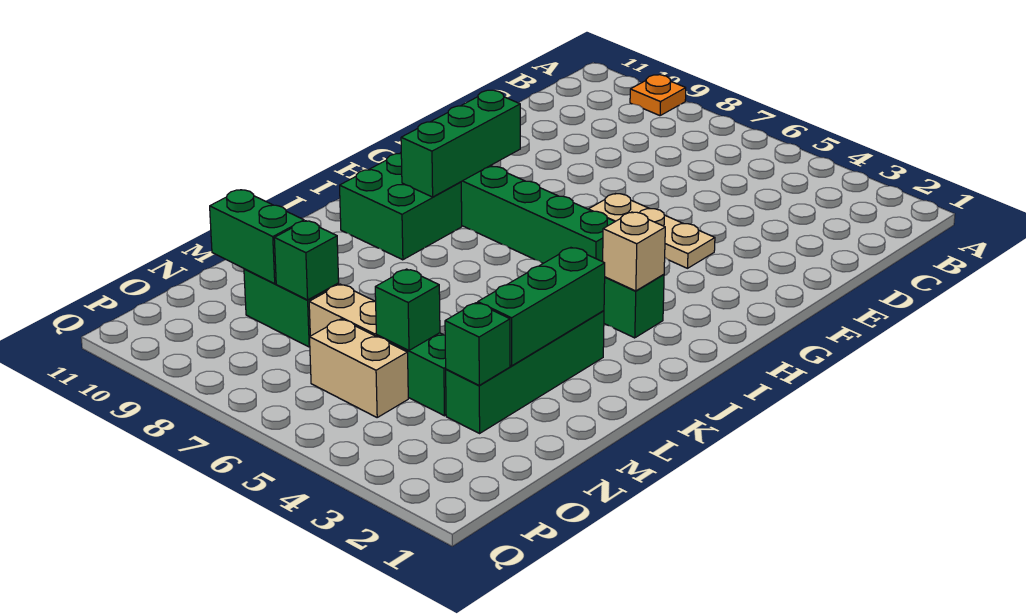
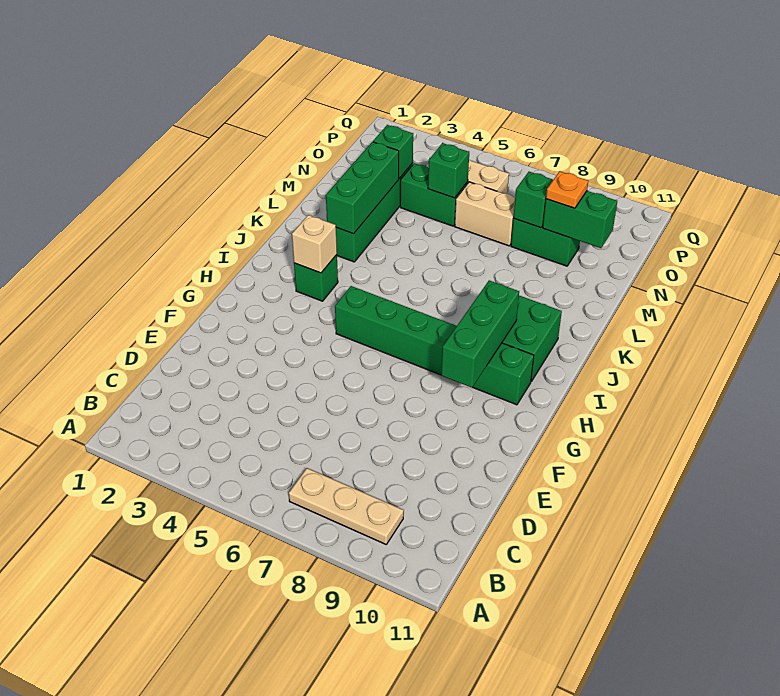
orange 1x1 plate [630,75,686,116] -> orange 1x1 plate moved to [546,171,588,208]
tan 1x3 plate [589,194,715,268] -> tan 1x3 plate moved to [289,468,404,544]

